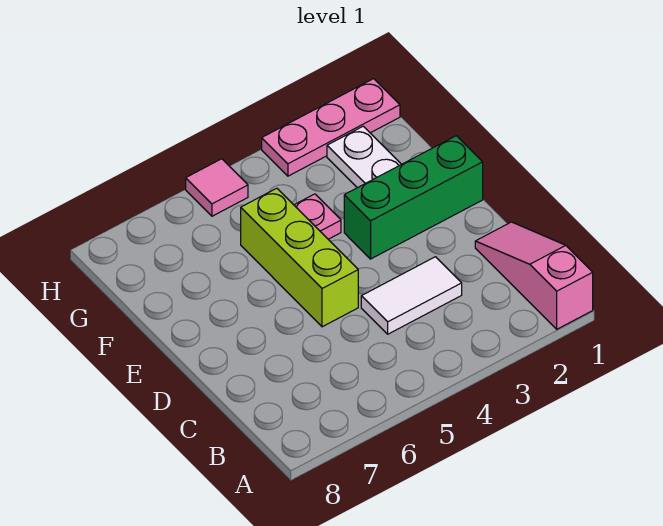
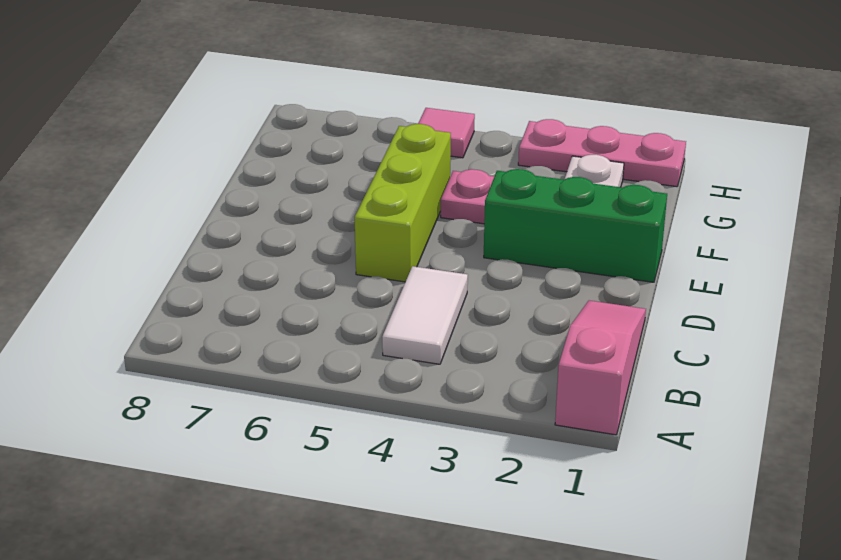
white 1x2 tile [361,257,462,334] -> white 1x2 tile turned to [382,266,468,364]

